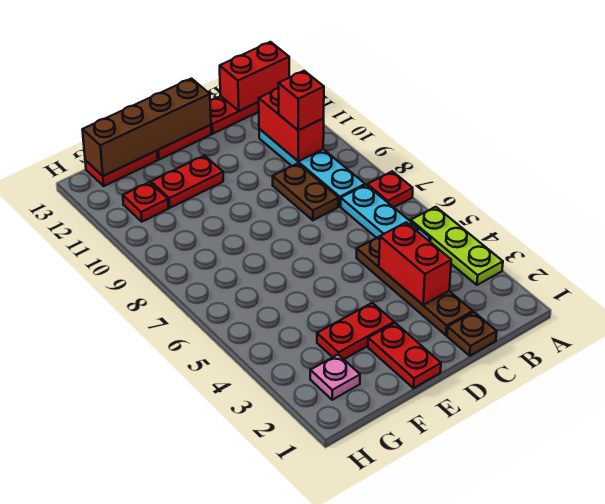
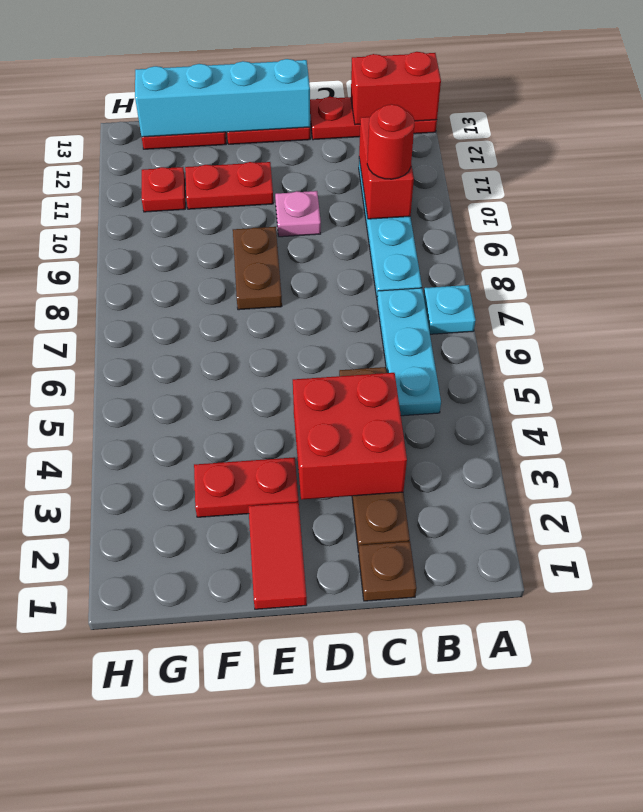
lime 1x3 plate [411,207,503,285] -> none
red 1x1 plate [367,171,413,207] -> cyan 1x1 plate [424,285,476,334]
red 1x1 brick [278,71,324,130] -> red 1x1 round brick [367,104,415,179]
red 1x2 brick [379,222,451,305] -> red 2x2 brick [293,373,407,500]
brown 1x2 plate [273,163,339,220] -> brown 1x2 plate moved to [233,227,282,310]
brown 1x4 brick [82,79,211,176] -> cyan 1x4 brick [135,59,310,137]
red 1x2 plate [368,323,441,388] -> red 1x2 tile [248,502,307,609]
pink 1x1 plate [310,355,360,400] -> pink 1x1 plate moved to [275,191,321,237]

